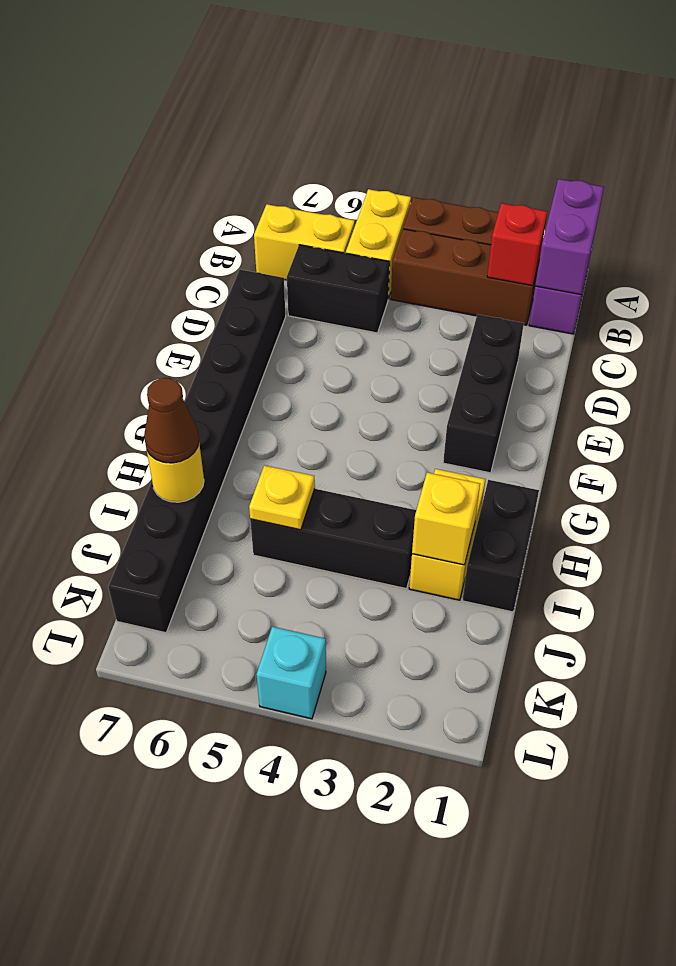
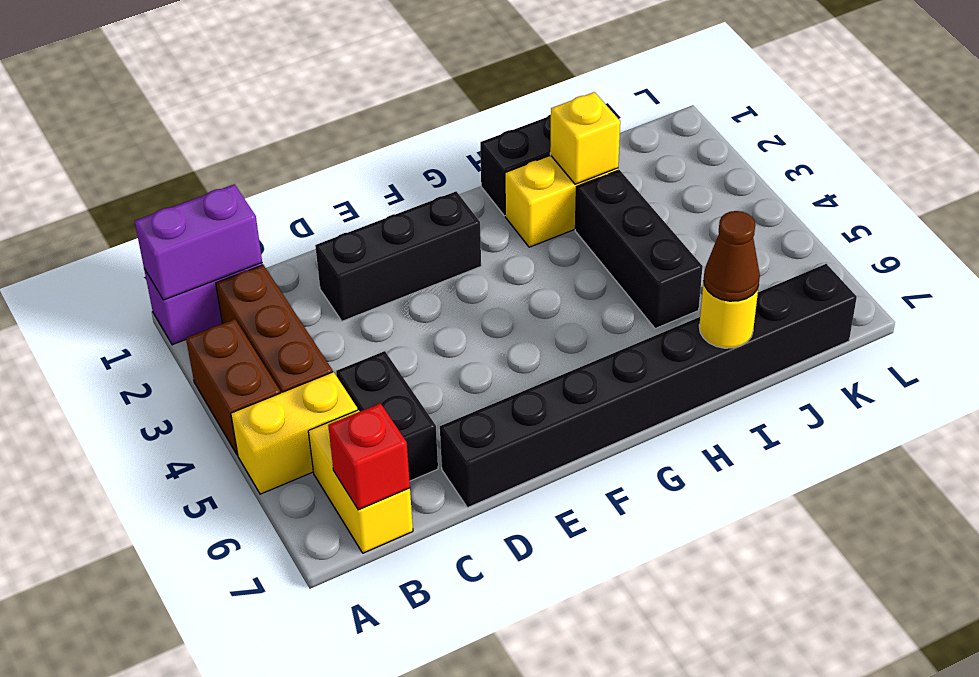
red 1x1 brick [487,203,547,286] -> red 1x1 brick moved to [328,403,410,510]
yellow 1x1 plate [249,465,315,530] -> none
cyan 1x1 brick [256,627,326,719] -> none

